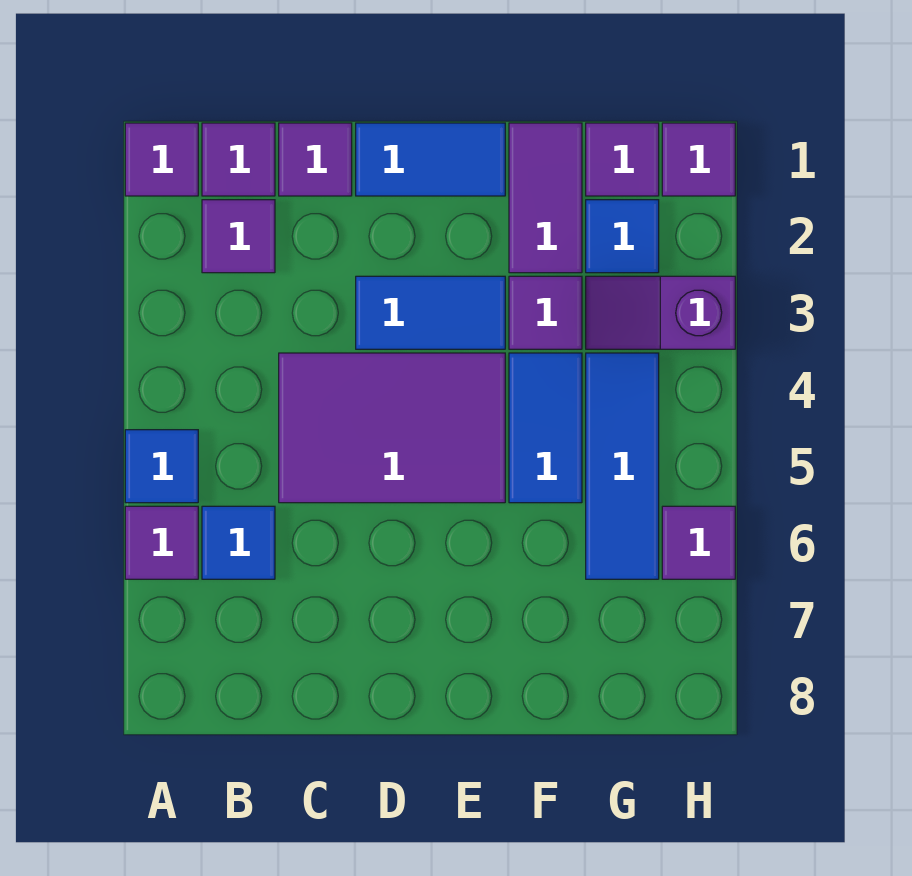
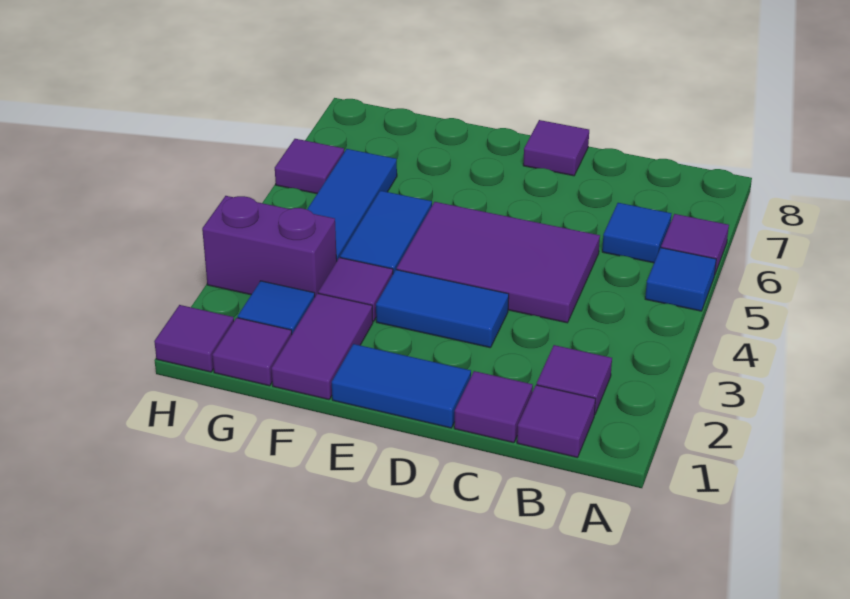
purple 1x1 tile [125,123,198,196] -> purple 1x1 tile moved to [523,120,589,176]
purple 1x2 slope [586,276,735,349] -> purple 1x2 brick [202,196,337,296]

